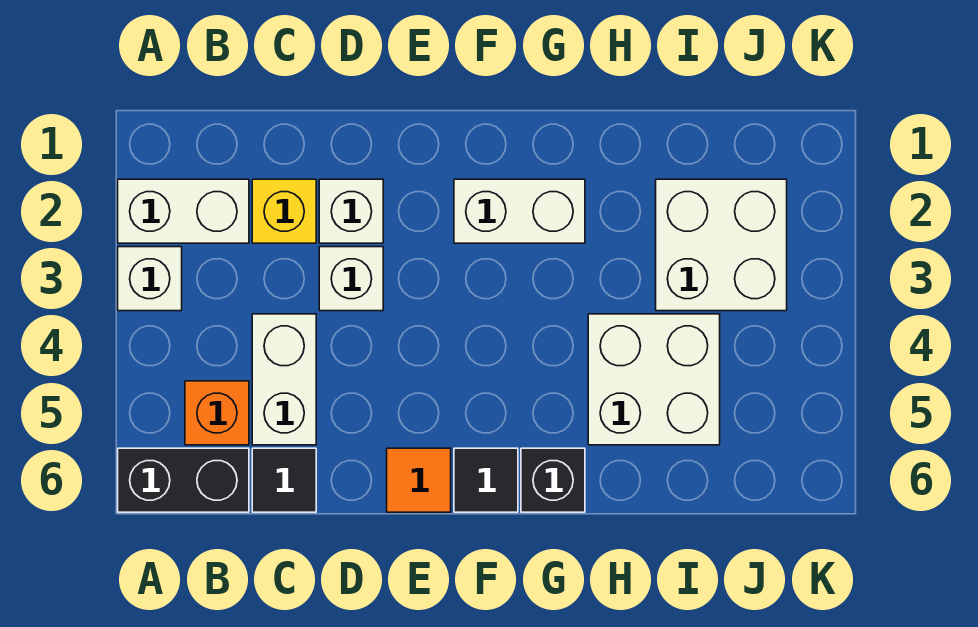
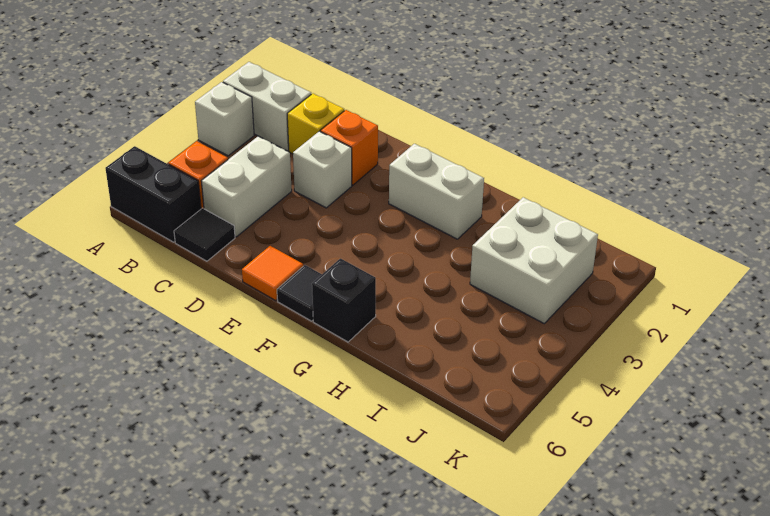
white 1x1 brick [319,179,383,243] -> orange 1x1 brick [320,110,378,185]
white 2x2 brick [588,314,720,445] -> none

